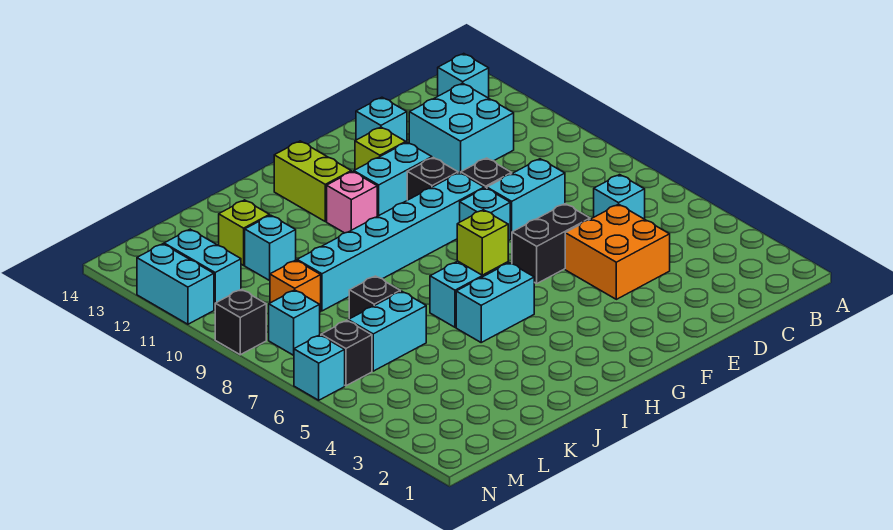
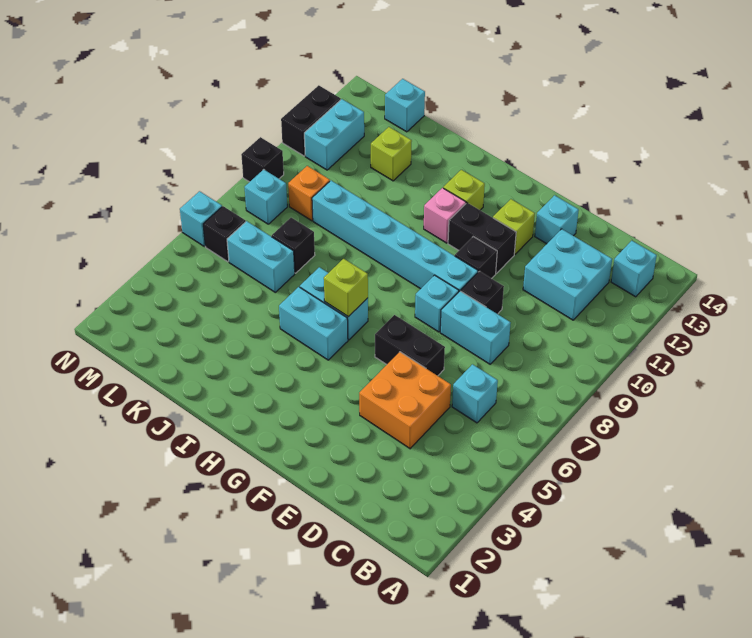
cyan 1x2 brick [354,142,432,216] -> black 1x2 brick [448,203,516,273]
lime 1x2 brick [274,141,351,222] -> lime 1x1 brick [443,170,485,210]
cyan 1x1 brick [245,215,296,280] -> cyan 1x1 brick moved to [385,79,425,132]
cyan 1x2 brick [137,244,214,324] -> black 1x2 brick [281,85,341,156]

